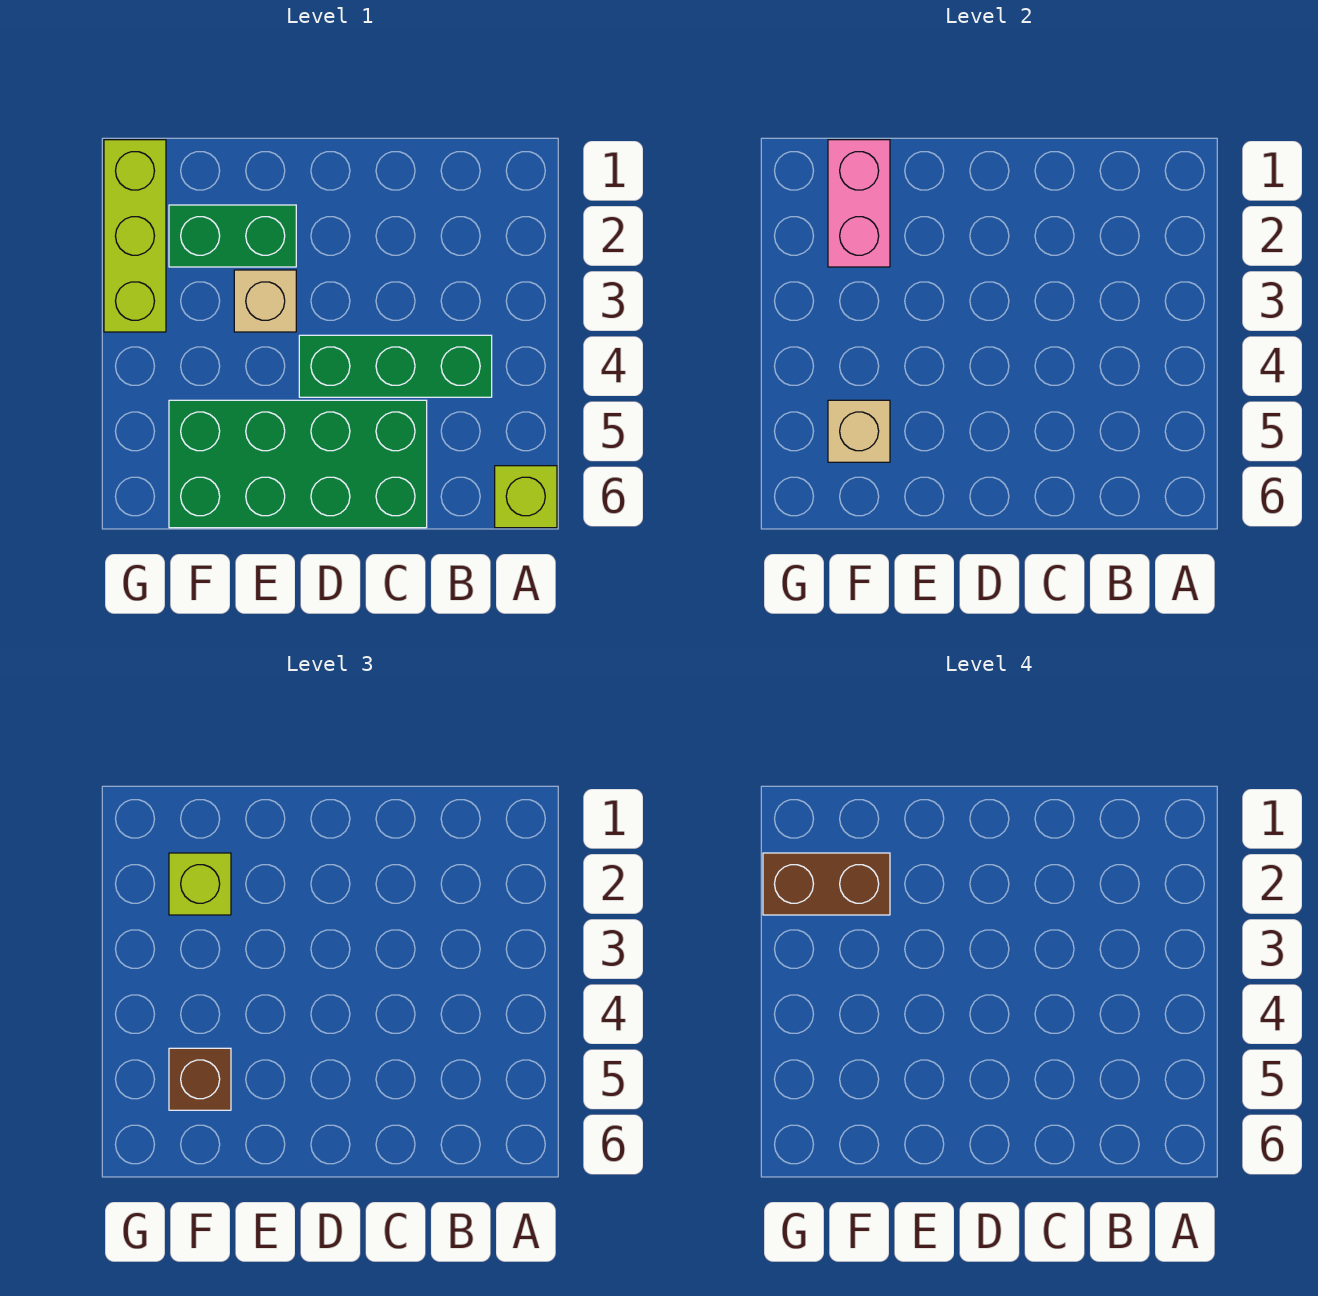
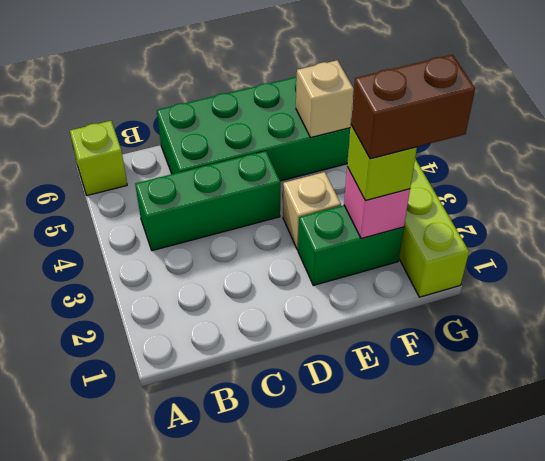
pink 1x2 brick [828,140,890,267] -> pink 1x1 brick [344,167,410,238]
brown 1x1 brick [169,1048,231,1110] -> none

